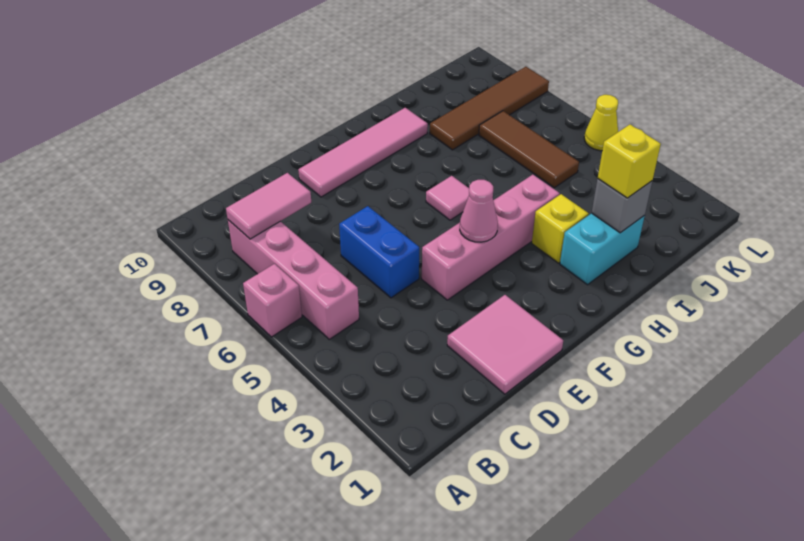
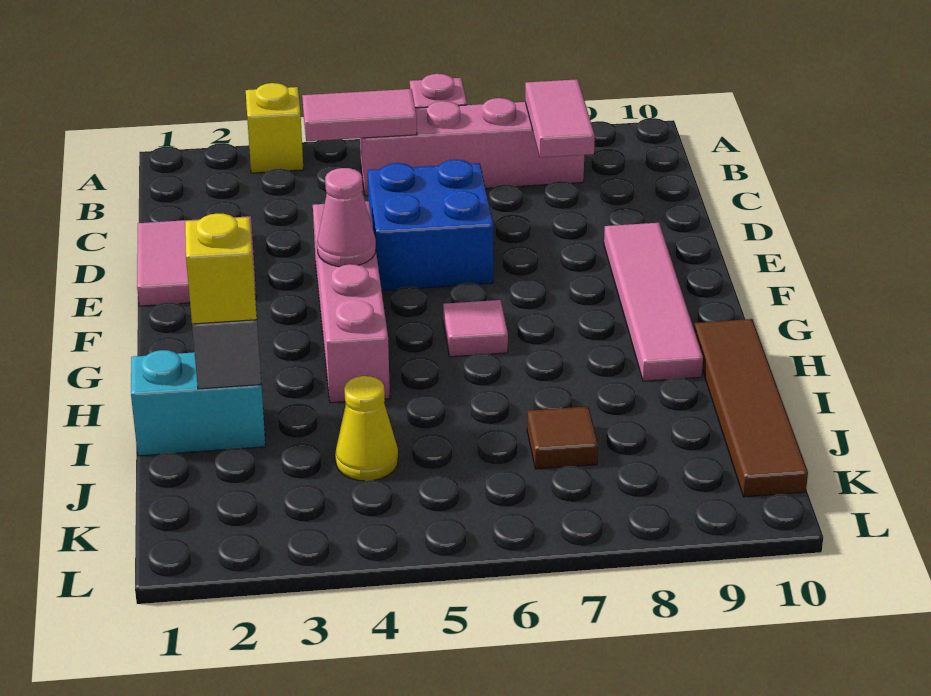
none -> pink 1x2 tile [302,89,417,141]
blue 1x2 brick [339,206,419,298] -> blue 2x2 brick [368,160,493,290]
cyan 1x2 brick [560,213,645,285] -> cyan 1x2 brick turned to [131,350,266,456]
yellow 1x1 brick [532,194,589,263] -> yellow 1x1 brick moved to [246,83,303,173]
brown 1x4 tile [430,67,549,150] -> brown 1x4 tile moved to [694,319,808,497]
brown 1x3 tile [479,111,579,188] -> brown 1x1 tile [527,406,598,469]
yellow 1x1 cone [584,95,618,151] -> yellow 1x1 cone moved to [335,376,398,481]

